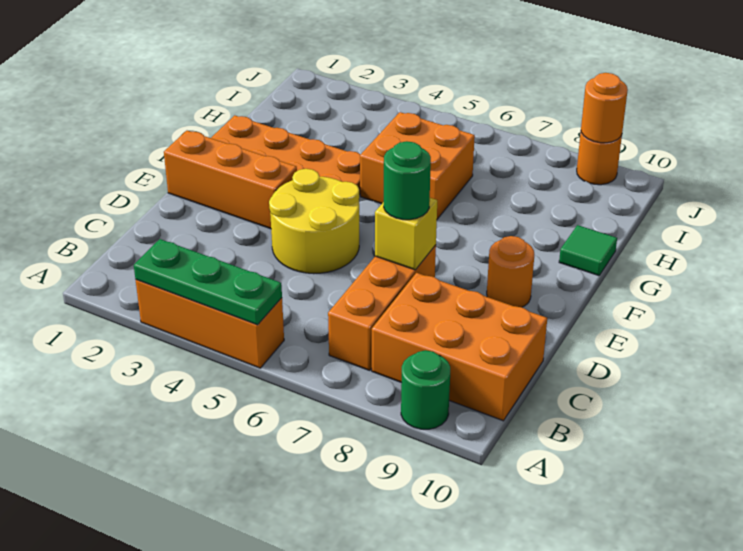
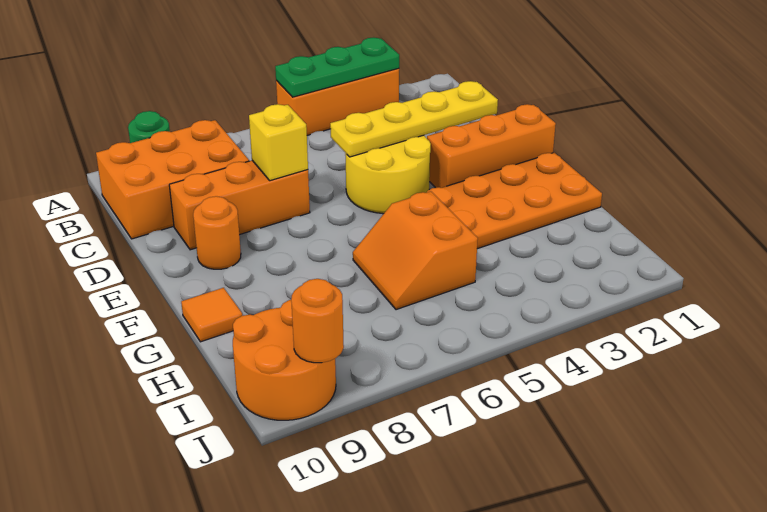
orange 1x3 brick [328,245,436,370] -> orange 1x3 brick turned to [169,161,310,250]
none -> yellow 1x4 plate [330,81,498,157]
green 1x1 round brick [384,141,431,220] -> none
orange 2x2 brick [360,112,475,219] -> orange 2x2 slope [353,191,478,310]
green 1x1 tile [559,225,617,276] -> orange 1x1 tile [181,288,242,342]
orange 1x1 round brick [577,133,622,185] -> orange 2x2 round brick [233,300,336,420]

